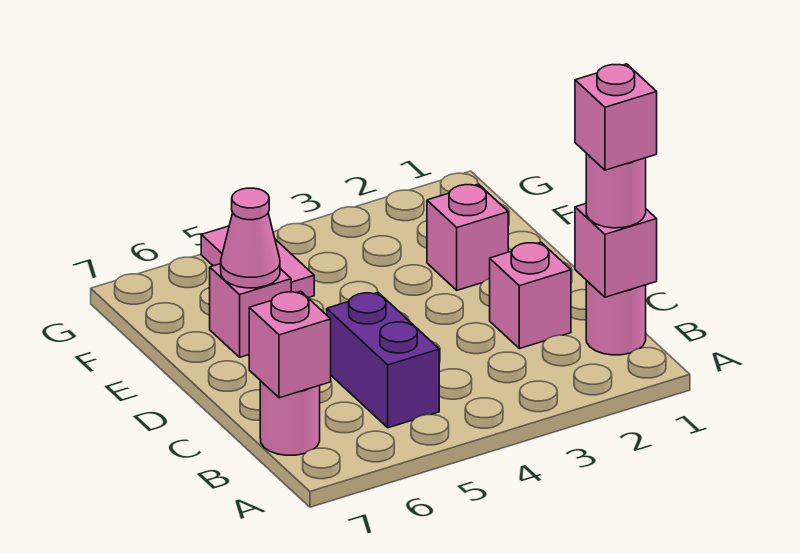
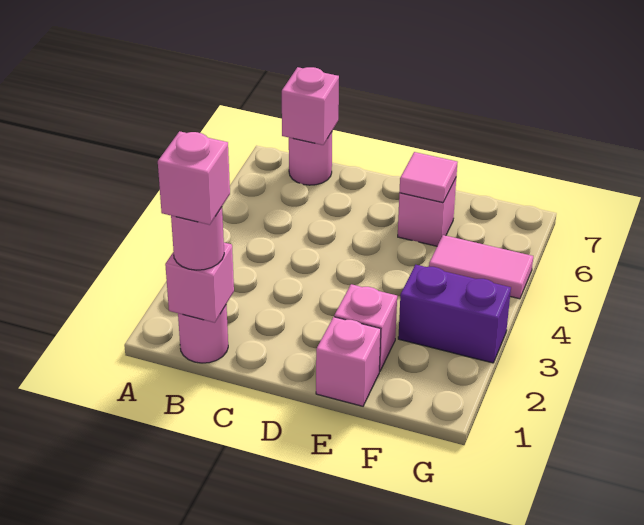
purple 1x2 brick [327,293,439,428] -> purple 1x2 brick moved to [398,265,511,363]
pink 1x1 brick [490,242,571,349] -> pink 1x1 brick moved to [316,317,381,406]
pink 1x1 cone [221,188,280,288] -> pink 1x1 tile [399,152,458,203]

